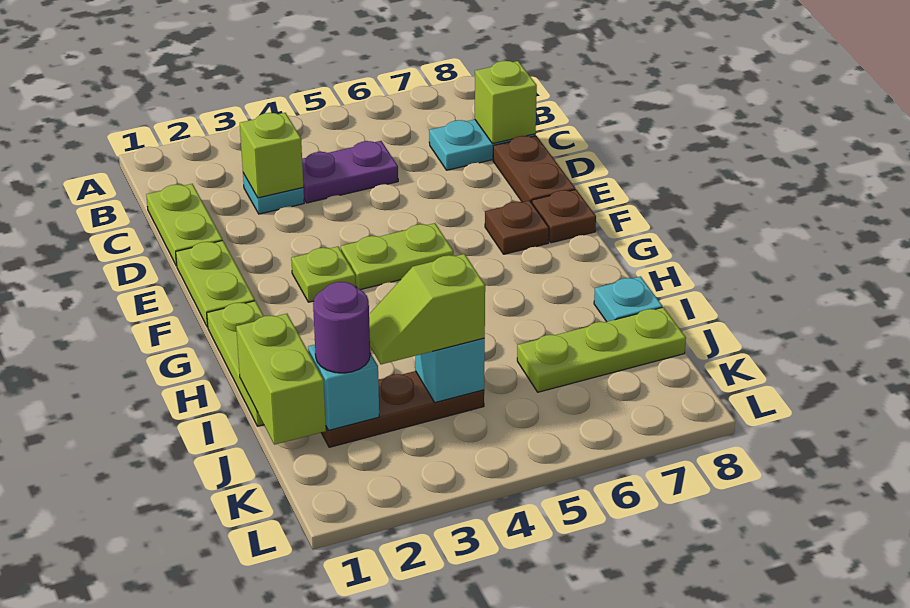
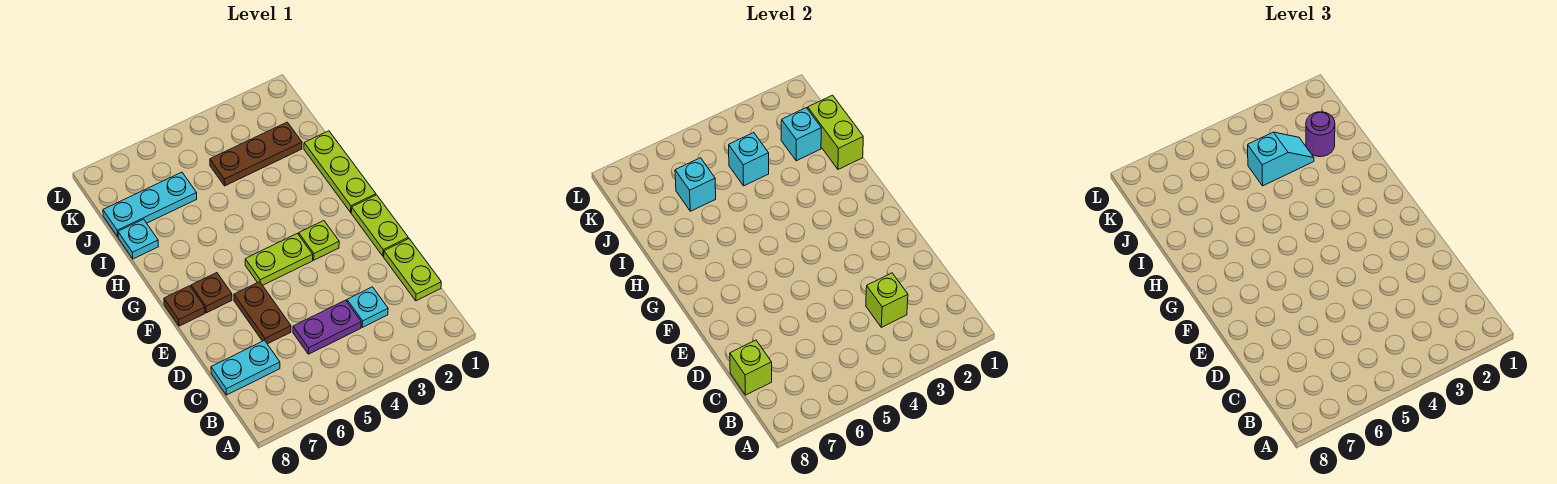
brown 1x2 plate [493,136,575,203] -> brown 1x2 plate moved to [234,282,291,344]
lime 1x2 slope [369,254,485,364] -> cyan 1x2 slope [1248,132,1314,186]
lime 1x3 plate [517,307,686,392] -> cyan 1x3 plate [103,172,197,237]
none -> cyan 1x1 brick [675,158,716,211]

